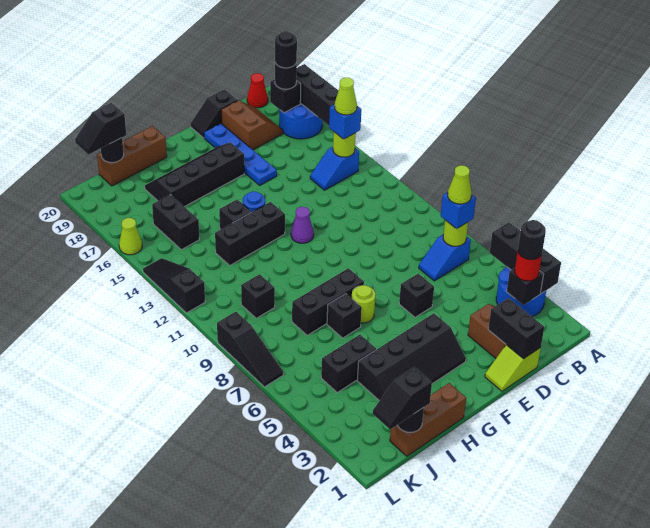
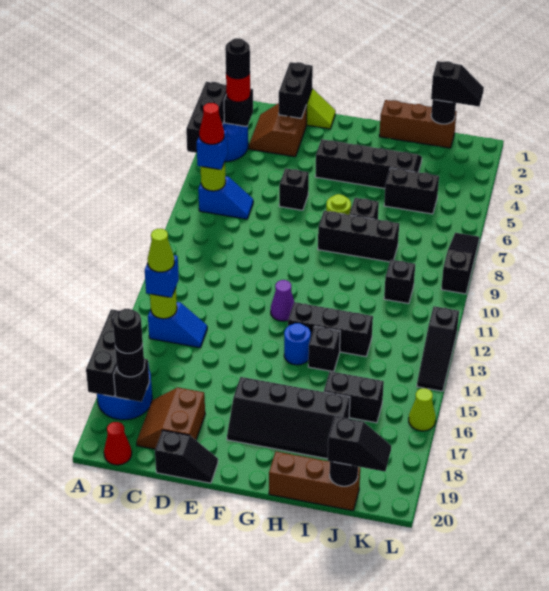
lime 1x1 cone [448,165,472,204] -> red 1x1 cone [199,103,224,144]
blue 1x4 plate [204,123,277,185] -> none
black 1x2 brick [152,194,199,250] -> black 1x2 brick turned to [324,371,384,423]

